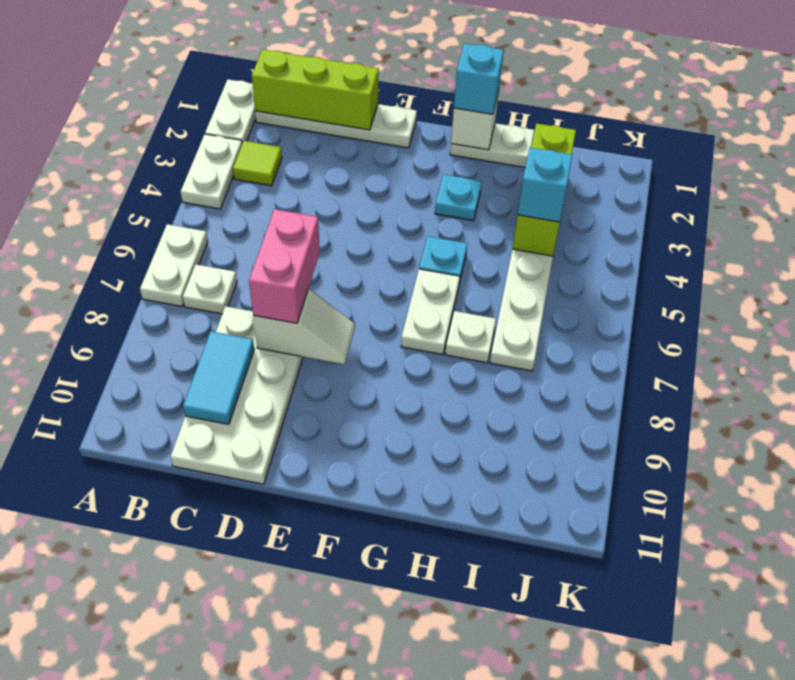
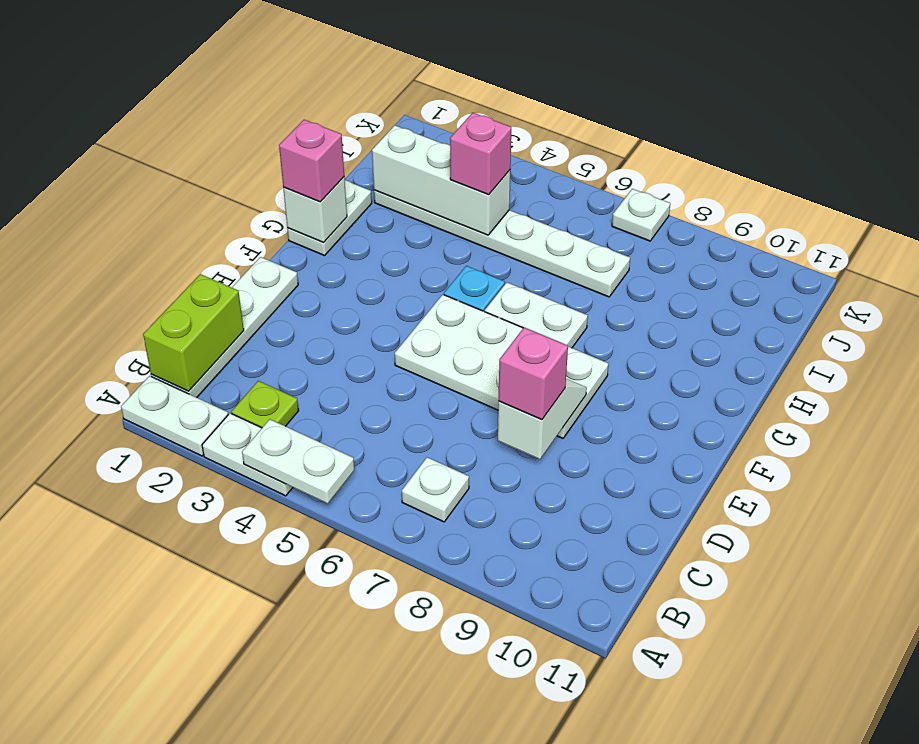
white 1x2 plate [140,224,208,307] -> white 1x2 plate moved to [242,419,354,504]
lime 1x3 brick [252,49,379,130] -> lime 1x2 brick [143,274,244,391]
lime 1x1 tile [233,141,282,186] -> lime 1x1 plate [231,381,299,428]
white 2x4 plate [171,306,303,484] -> white 2x4 plate moved to [395,295,608,438]
cyan 1x2 tile [183,331,254,424] -> none
pink 1x2 brick [249,209,320,323] -> pink 1x1 brick [499,328,568,420]
cyan 1x1 brick [454,43,504,114] -> pink 1x1 brick [279,120,344,202]
cyan 1x1 plate [435,175,482,221] -> none
white 1x1 plate [445,311,496,363] -> white 1x1 plate moved to [612,189,670,241]
lime 1x3 brick [512,124,576,256] -> white 1x3 brick [372,125,510,235]
cyan 1x1 brick [518,148,572,222] -> pink 1x1 brick [450,113,511,195]

